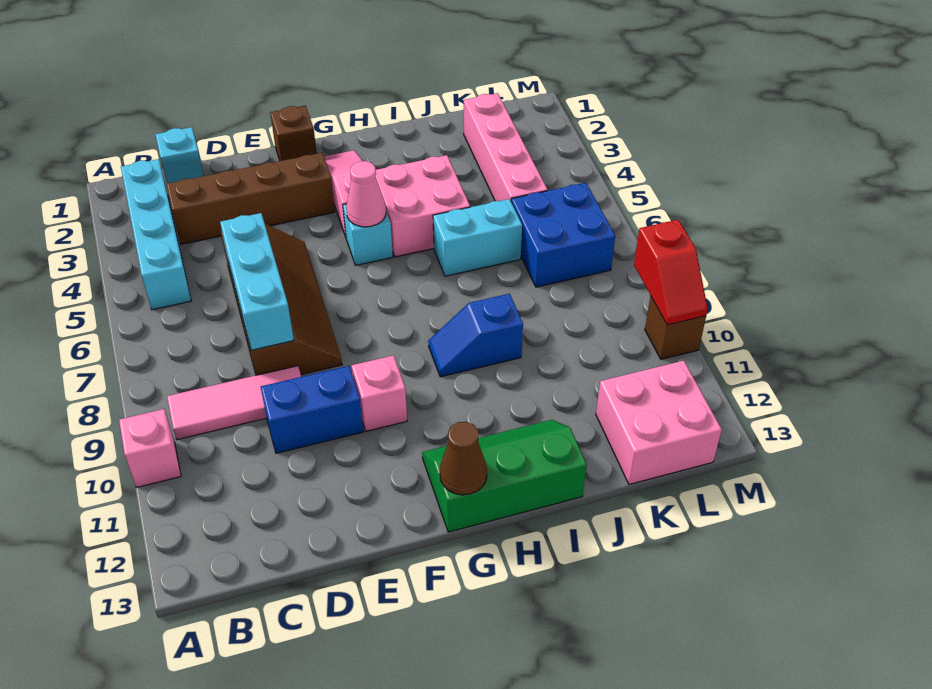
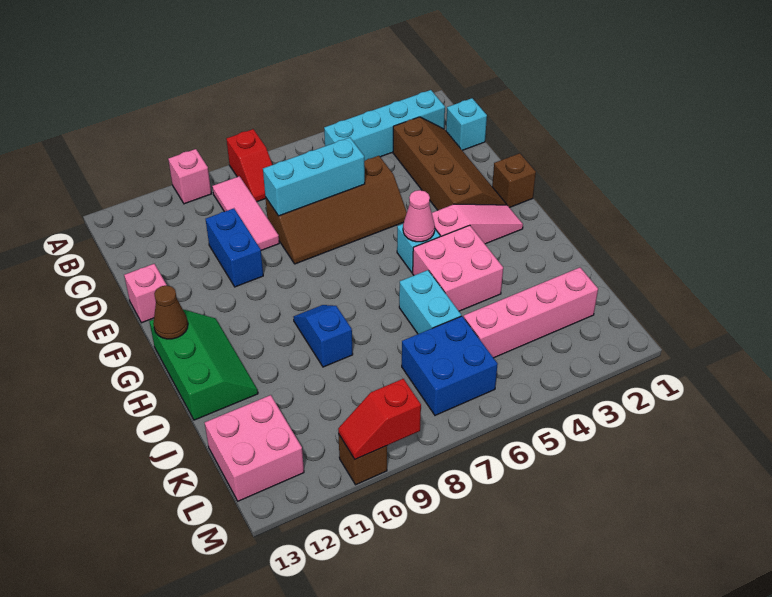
none -> red 1x2 slope [226,129,272,202]
pink 1x1 brick [352,355,407,431] -> pink 1x1 brick moved to [124,264,166,323]

